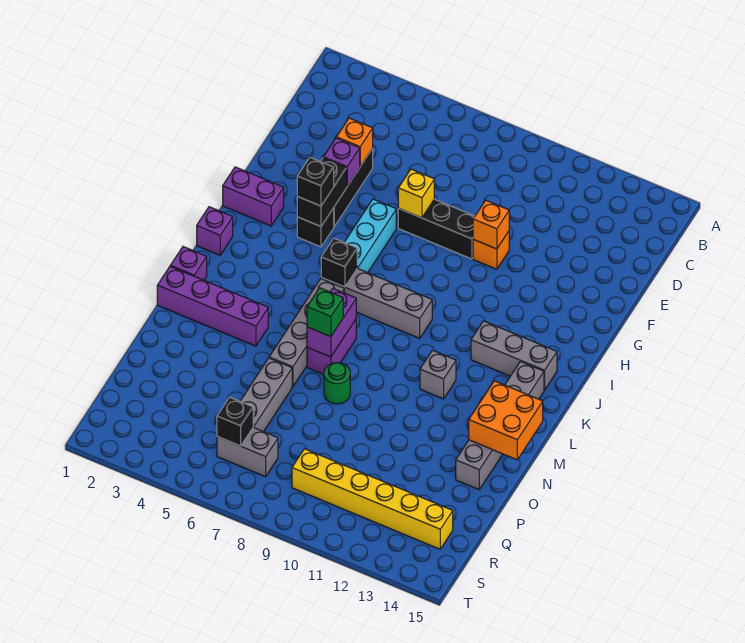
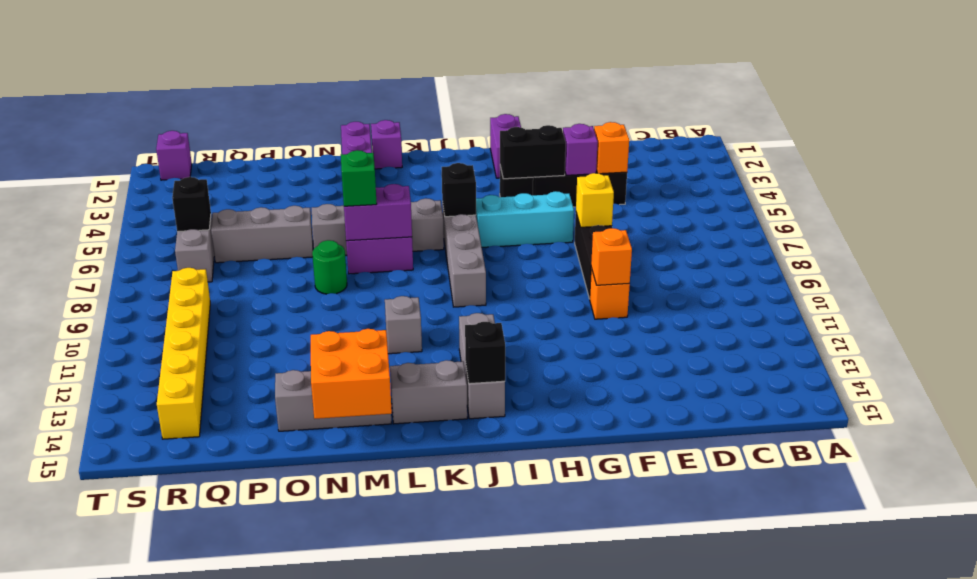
black 1x1 brick [297,157,334,206] -> black 1x1 brick moved to [465,322,505,384]
purple 1x1 brick [197,207,233,255] -> purple 1x1 brick moved to [156,131,192,180]

